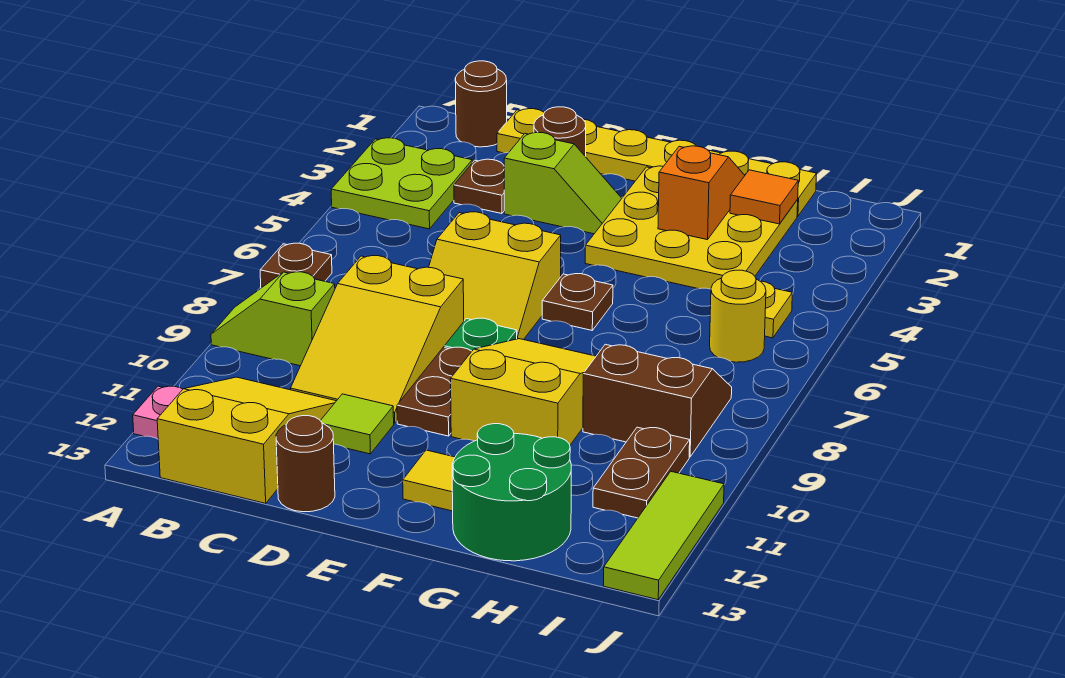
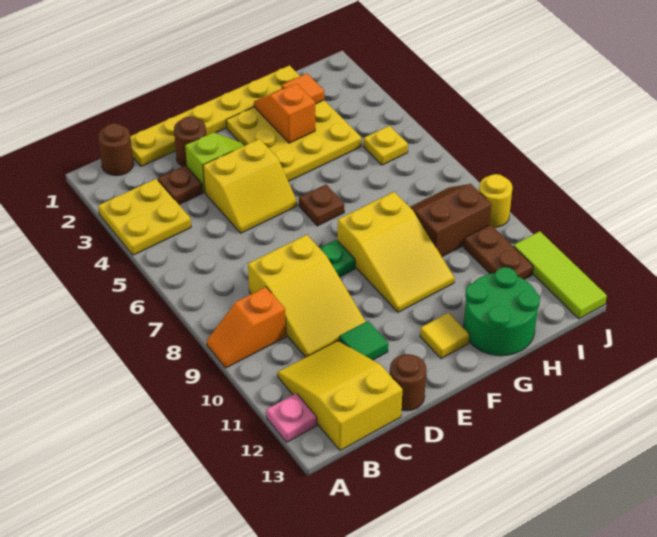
lime 2x2 plate [331,138,472,229] -> yellow 2x2 plate [98,179,191,255]
brown 1x1 plate [260,243,332,288] -> none
lime 1x2 slope [211,272,335,366] -> orange 1x2 slope [207,287,286,368]
yellow 2x2 slope [429,212,561,340] -> yellow 2x2 slope moved to [203,139,297,233]
lime 1x1 tile [320,394,394,454] -> green 1x1 tile [339,321,388,360]
brown 1x2 plate [397,347,472,436] -> none
yellow 2x3 slope [451,339,596,445] -> yellow 2x3 slope turned to [338,192,455,312]
yellow 1x1 round brick [710,270,766,362] -> yellow 1x1 round brick moved to [479,174,513,227]

